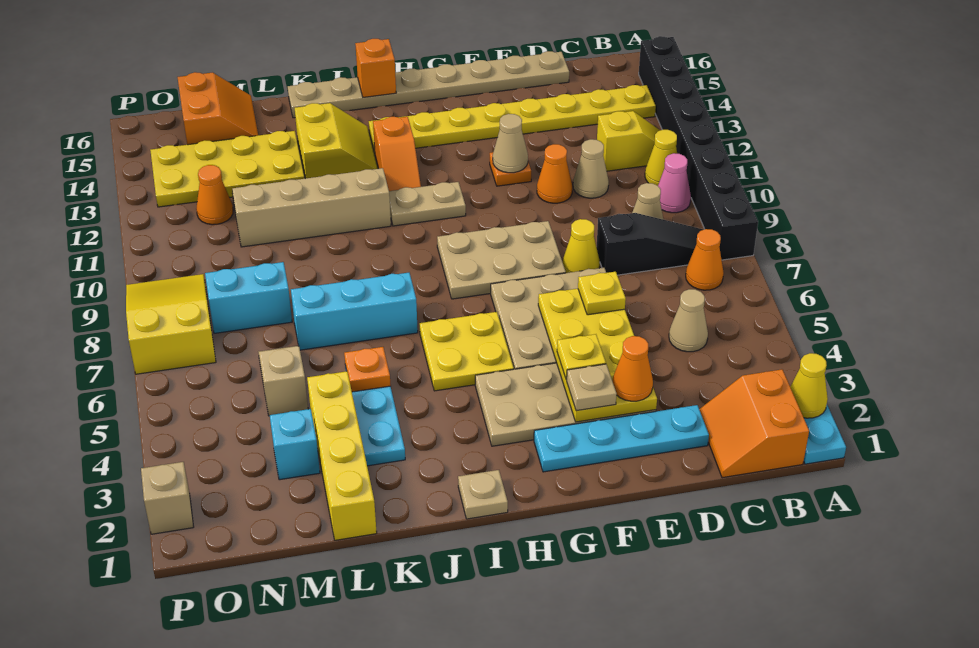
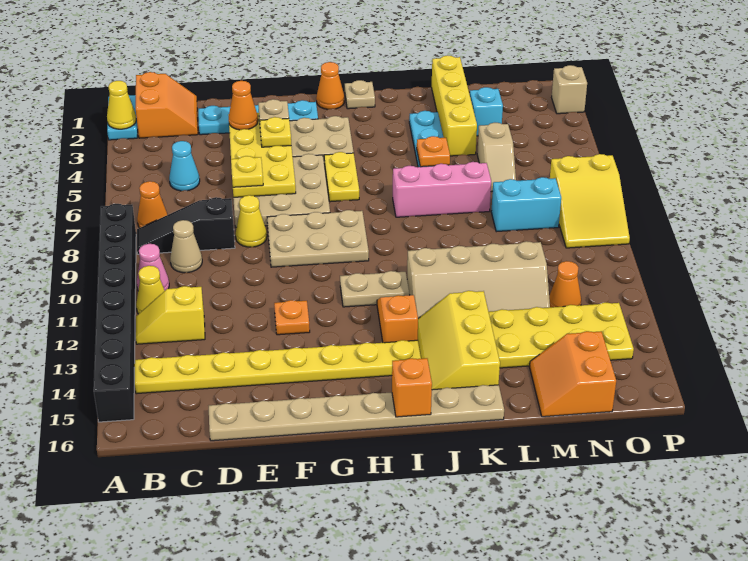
tan 1x1 cone [669,289,708,352] -> cyan 1x1 cone [169,141,200,191]
tan 1x1 cone [573,139,609,198] -> none
orange 1x1 cone [537,144,572,203] -> orange 1x1 cone moved to [316,62,344,109]
tan 1x1 cone [493,114,528,173] -> none
yellow 2x2 plate [420,312,514,391] -> yellow 1x2 plate [324,152,359,202]
cyan 1x3 brick [291,273,418,350] -> pink 1x3 brick [393,162,491,217]
yellow 2x2 slope [295,103,378,179] -> yellow 2x3 slope [418,291,500,390]

